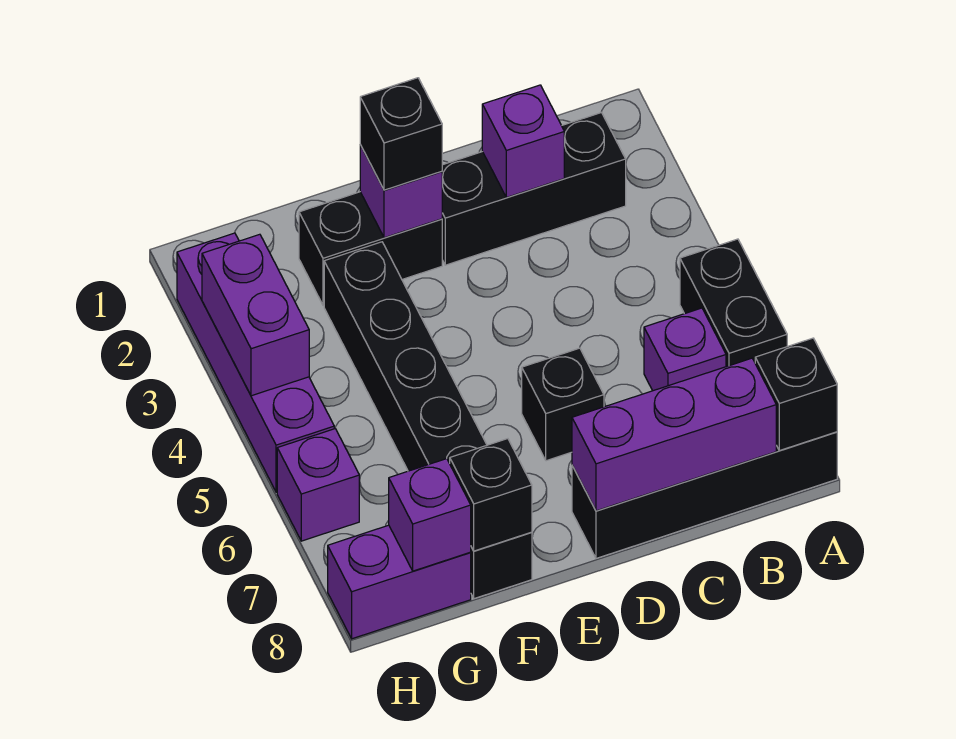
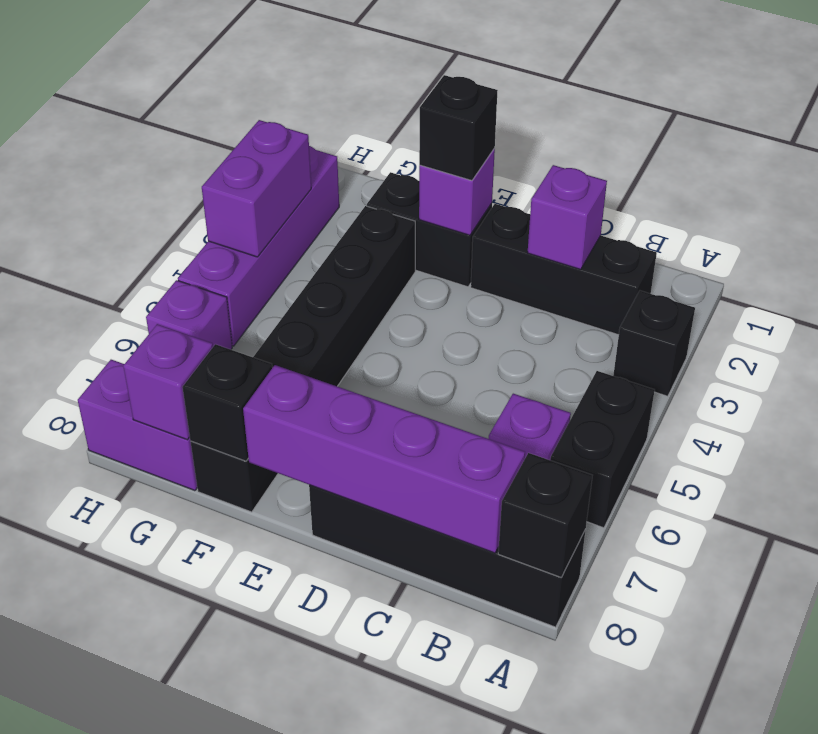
purple 1x3 brick [572,358,776,511] -> purple 1x4 brick [243,365,525,553]
black 1x1 brick [522,348,604,461] -> black 1x1 brick moved to [613,291,695,396]

